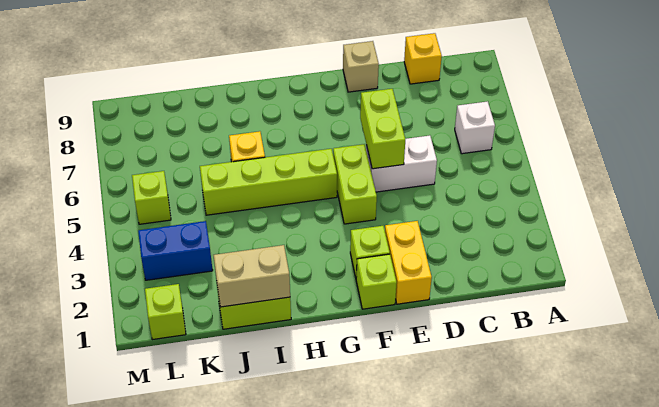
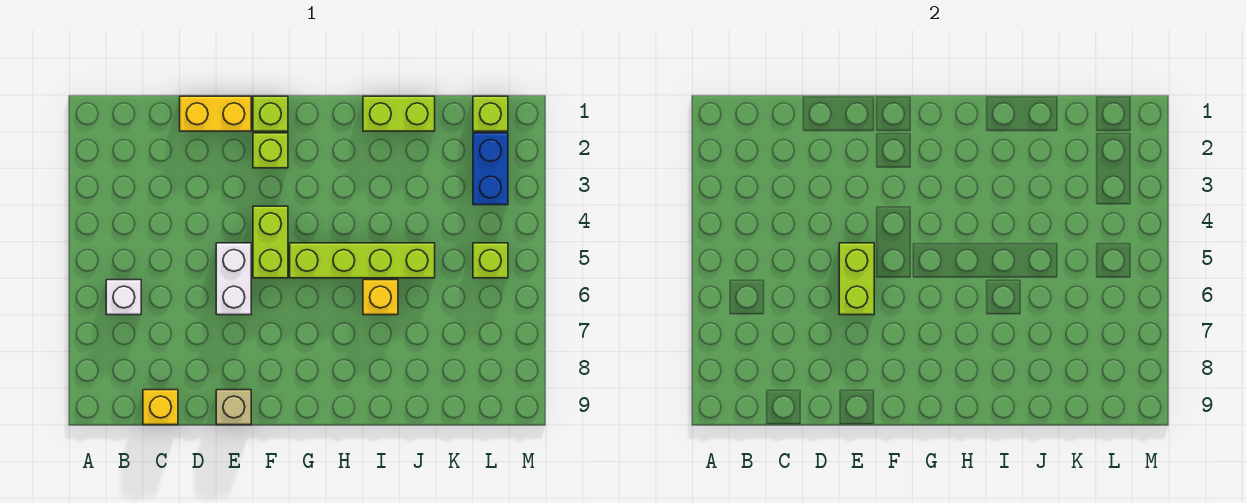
white 1x2 brick [366,135,437,192] -> white 1x2 brick turned to [216,243,251,315]
yellow 1x2 brick [385,221,432,304] -> yellow 1x2 brick turned to [180,96,251,131]
tan 1x2 brick [214,245,290,307] -> none
blue 1x2 brick [138,221,213,280] -> blue 1x2 brick turned to [473,133,508,205]

